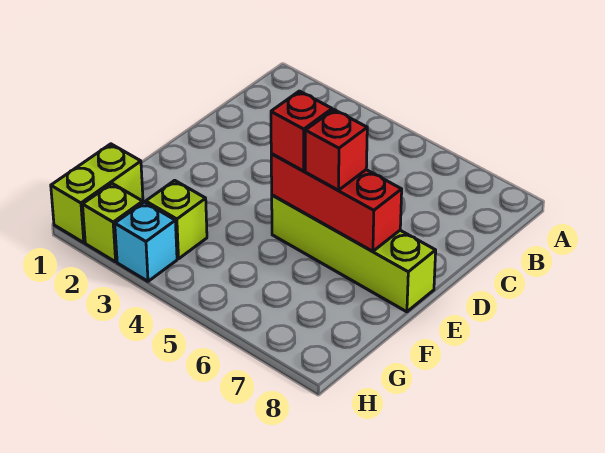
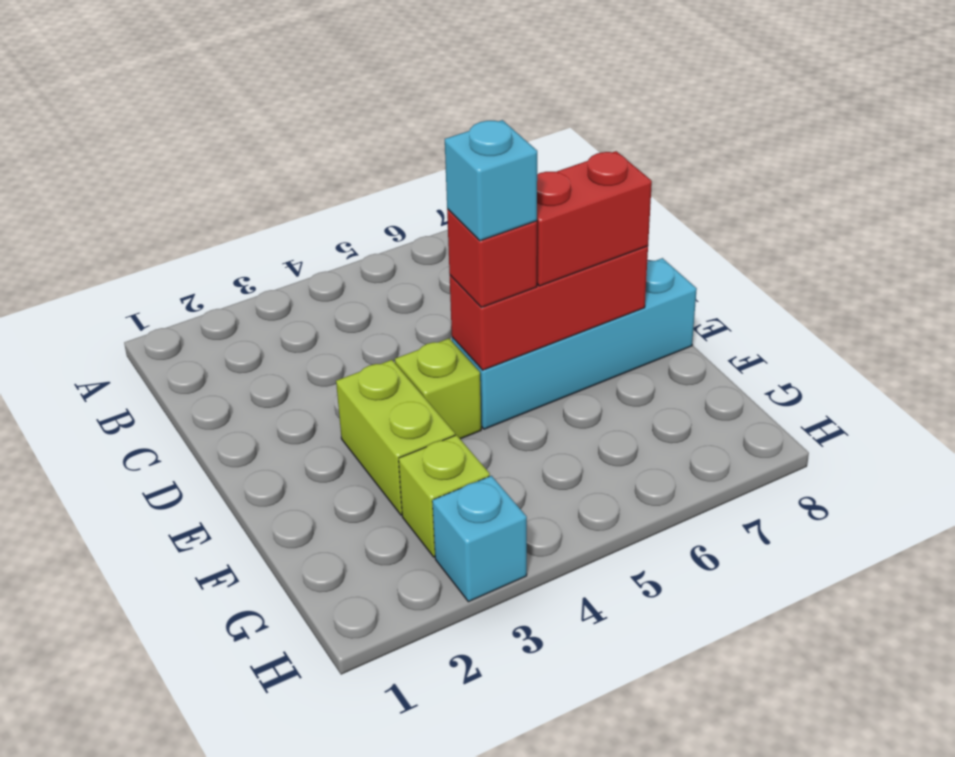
lime 1x4 brick [272,195,436,312] -> cyan 1x4 brick [452,258,697,429]
none -> cyan 1x1 brick [445,120,537,241]
red 1x1 brick [305,110,367,190] -> red 1x2 brick [537,151,652,286]
lime 1x2 brick [51,144,143,243] -> lime 1x2 brick moved to [336,360,455,515]
lime 1x1 brick [83,184,143,262] -> lime 1x1 brick moved to [395,338,481,439]

